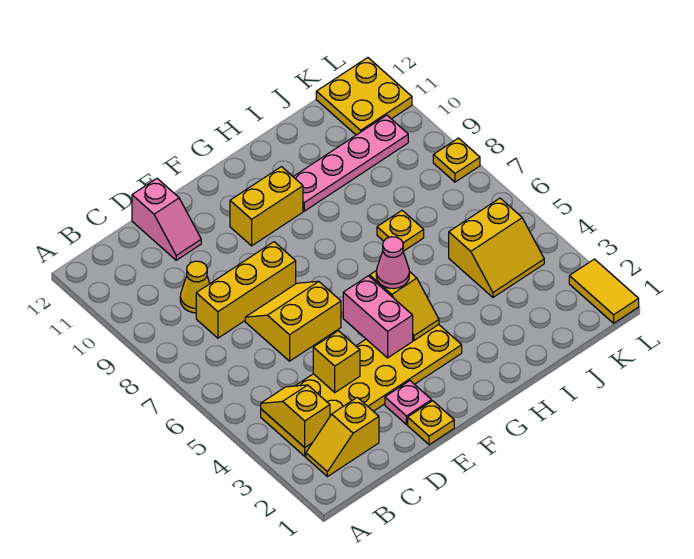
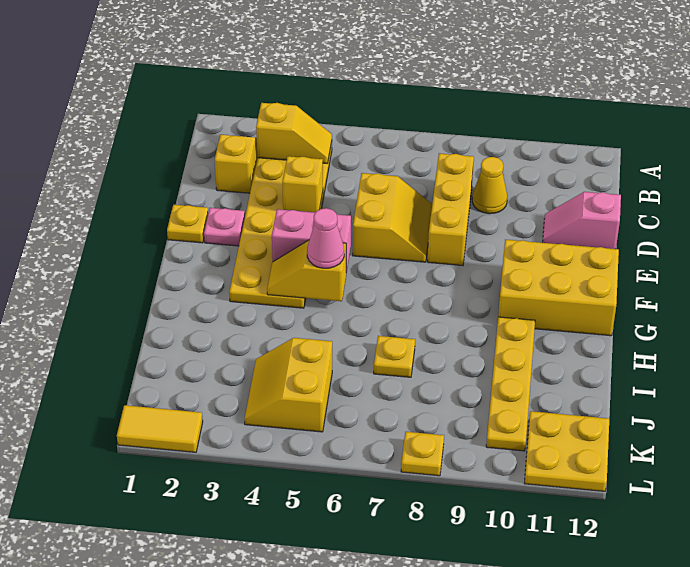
yellow 1x2 brick [230,167,303,246] -> yellow 2x3 brick [498,240,619,336]
pink 1x4 plate [293,115,408,211] -> yellow 1x4 plate [486,317,535,451]

